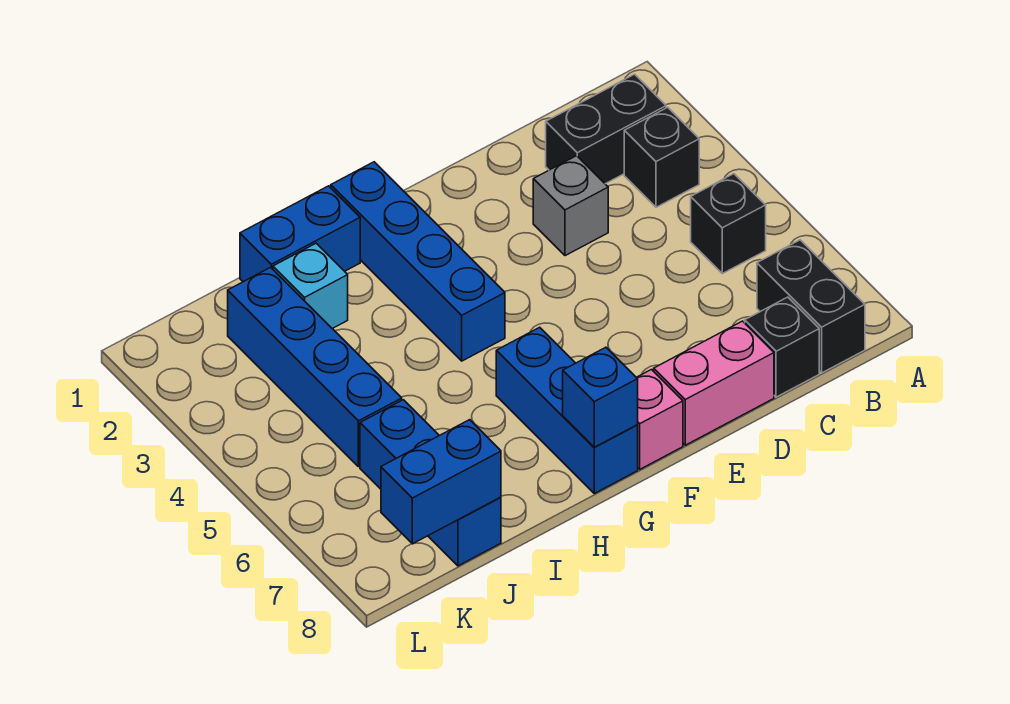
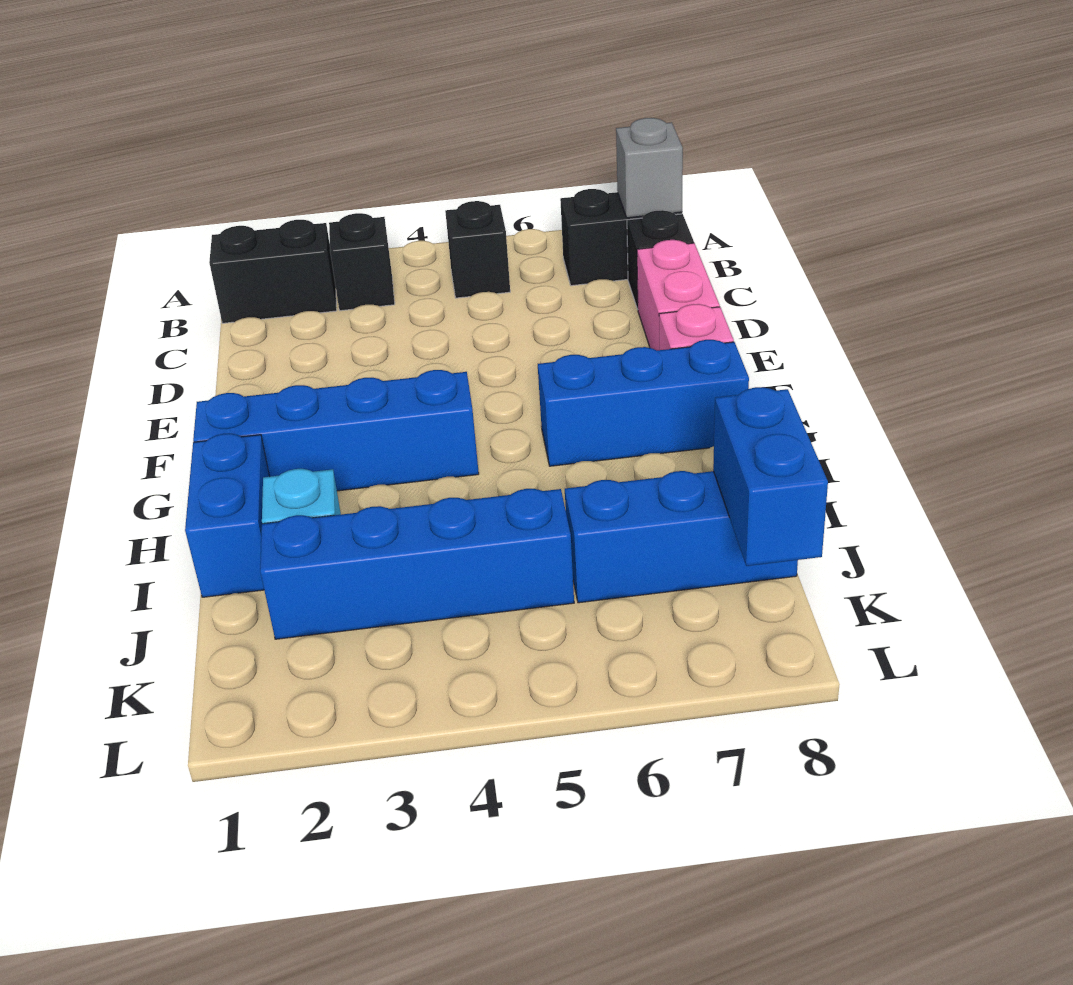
black 1x2 brick [546,74,666,184] -> black 1x2 brick turned to [209,220,337,323]
grey 1x1 brick [533,156,608,256] -> grey 1x1 brick moved to [616,118,683,218]
blue 1x1 brick [563,347,638,447] -> none

